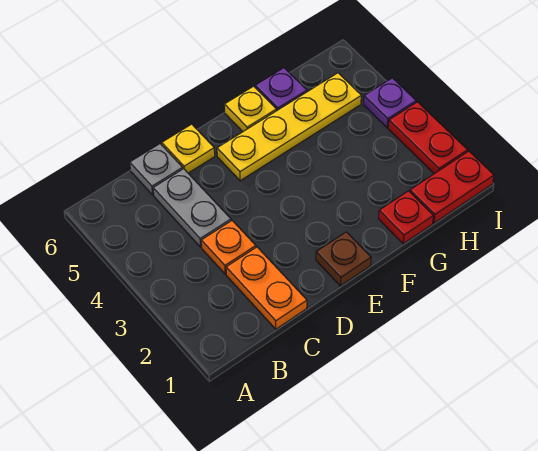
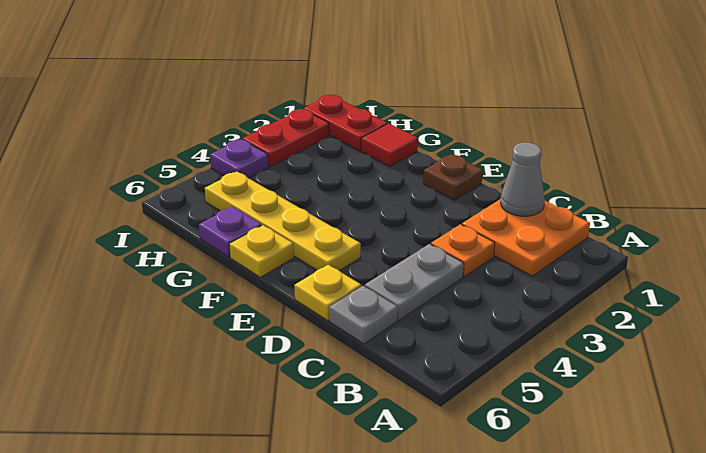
orange 1x2 plate [226,247,307,329] -> orange 2x2 plate [462,199,590,276]
none -> grey 1x1 cone [501,142,545,216]
red 1x1 plate [379,191,433,244] -> red 1x1 tile [361,123,418,166]

